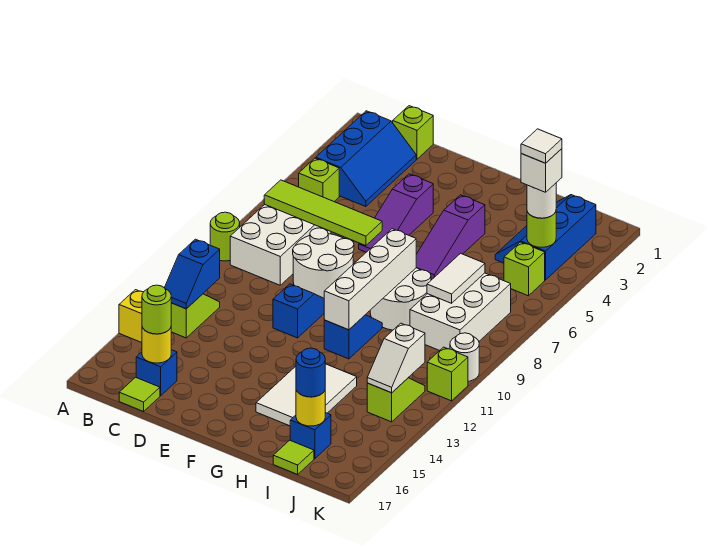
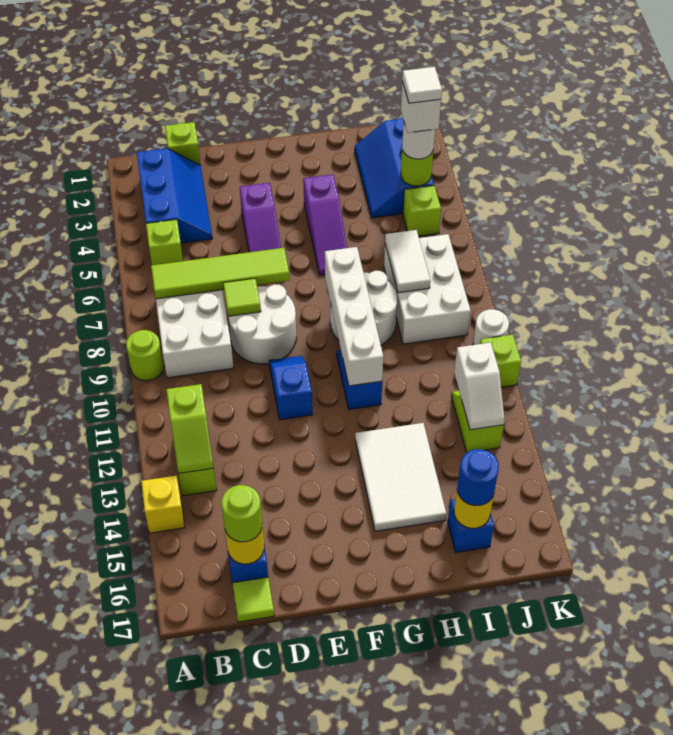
blue 1x2 slope [165,239,220,309] -> lime 1x2 slope [166,384,214,473]
lime 1x1 tile [273,440,314,474] -> lime 1x1 tile moved to [223,278,261,316]

